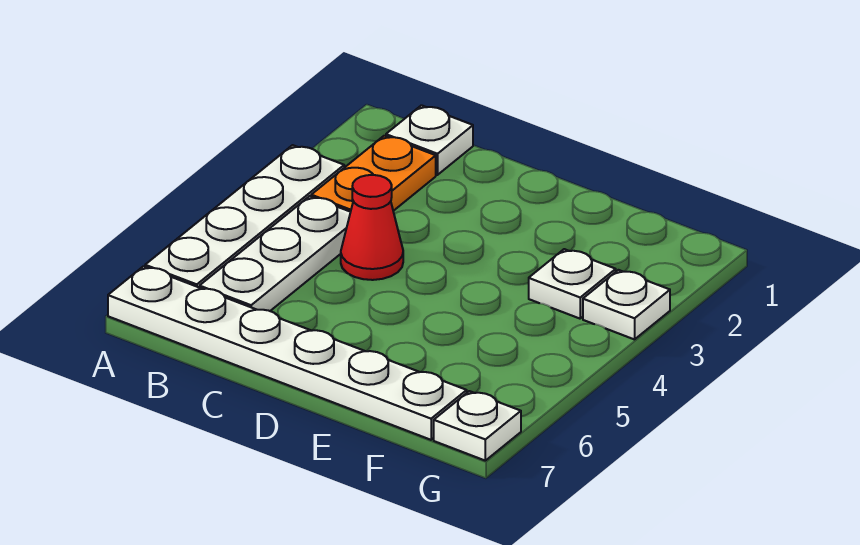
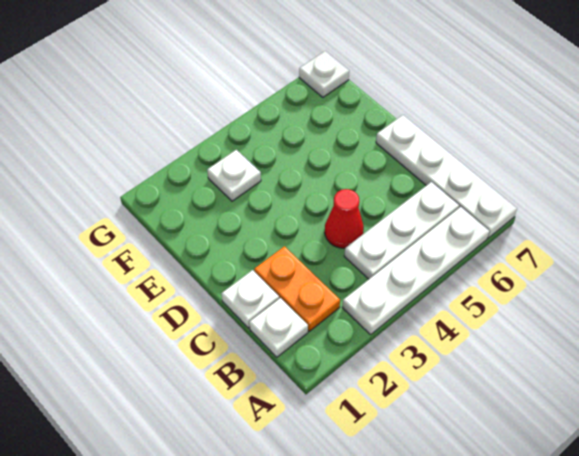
white 1x6 plate [108,266,467,440] -> white 1x4 plate [376,115,517,238]
orange 1x2 plate [311,136,436,212] -> orange 1x2 plate turned to [254,246,340,331]
white 1x1 plate [583,270,670,339] -> white 1x1 plate moved to [221,270,279,328]

